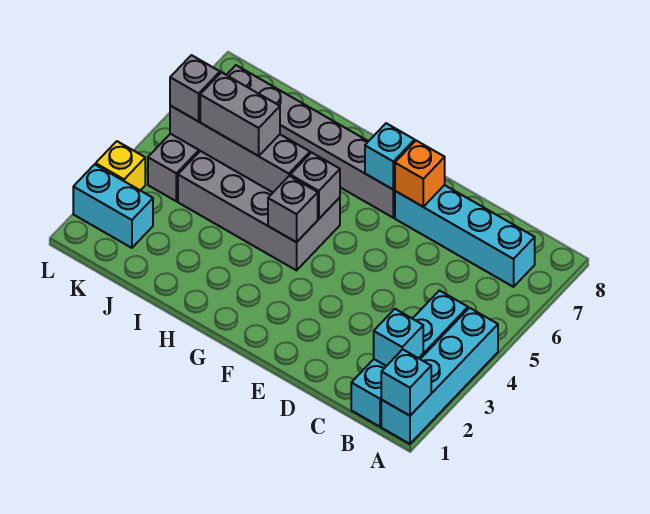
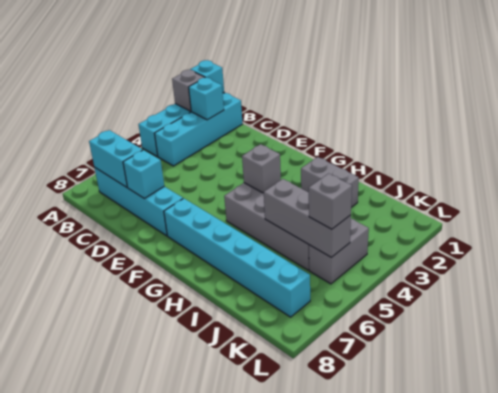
orange 1x1 brick [395,141,445,207] -> none
grey 1x6 brick [227,65,395,218] -> cyan 1x6 brick [164,198,310,317]
cyan 1x1 brick [365,123,415,190] -> cyan 1x1 brick moved to [123,150,164,198]
grey 1x1 brick [290,153,340,219] -> grey 1x1 brick moved to [172,70,205,111]
grey 1x4 brick [170,106,310,192] -> grey 1x3 brick [264,179,351,257]
grey 1x2 brick [200,73,280,156] -> grey 1x2 brick moved to [301,157,359,207]
cyan 1x2 brick [73,164,153,248] -> cyan 1x2 brick moved to [89,130,142,187]
yellow 1x1 brick [96,141,145,191] -> none

